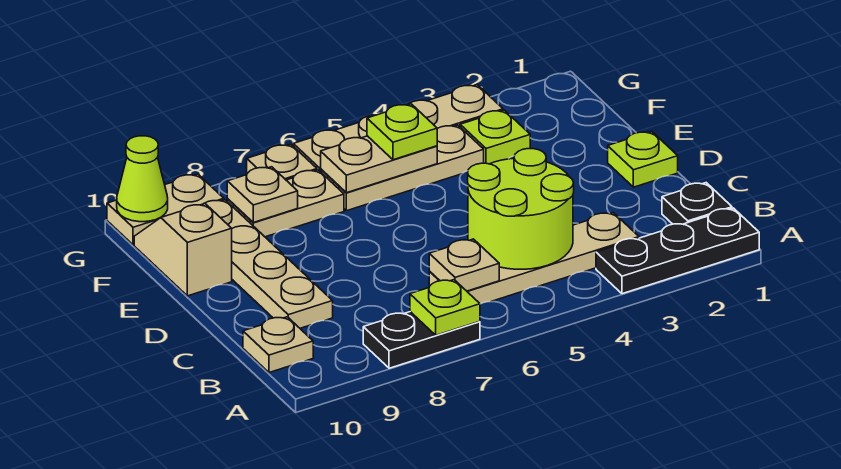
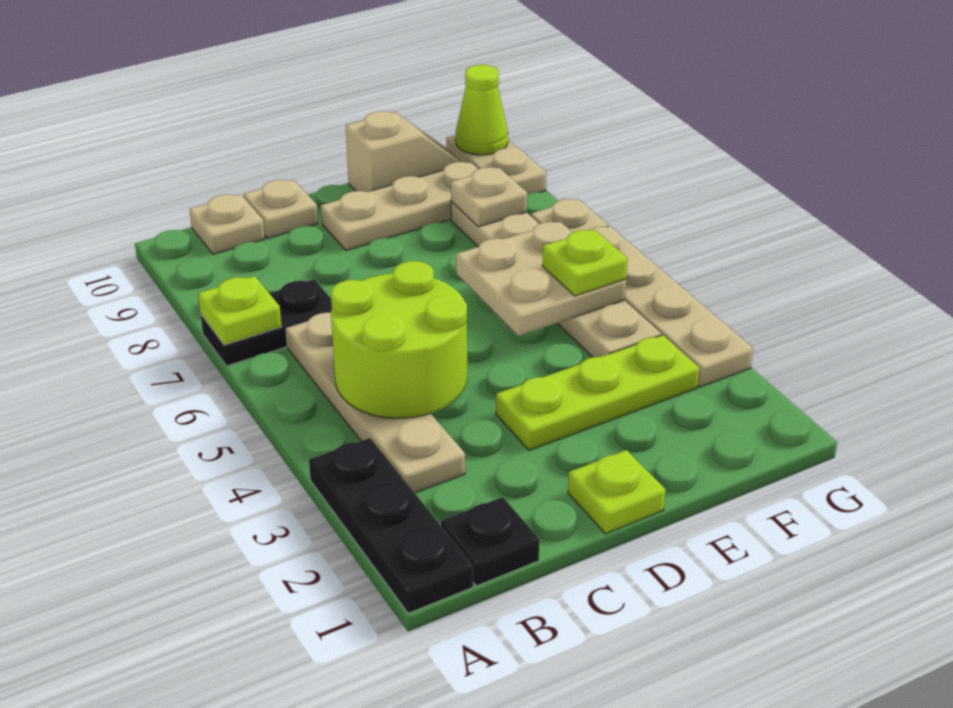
black 1x2 plate [363,312,480,368] -> black 1x2 plate turned to [201,279,332,366]
tan 1x1 plate [429,239,499,291] -> tan 1x1 plate moved to [244,180,318,238]
tan 1x4 plate [204,200,333,328] -> tan 1x3 plate [321,162,478,251]
lime 1x1 plate [460,110,530,164] -> lime 1x3 plate [496,335,699,450]
tan 1x2 plate [321,136,437,193] -> tan 2x2 plate [456,222,626,336]

